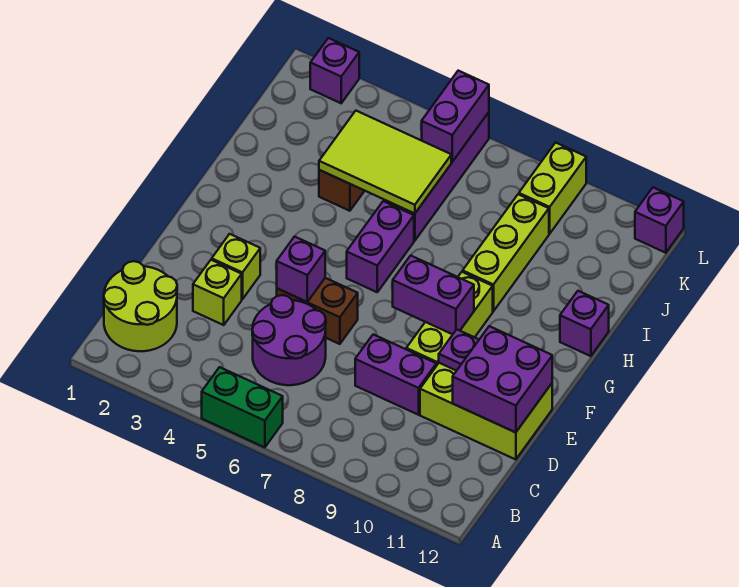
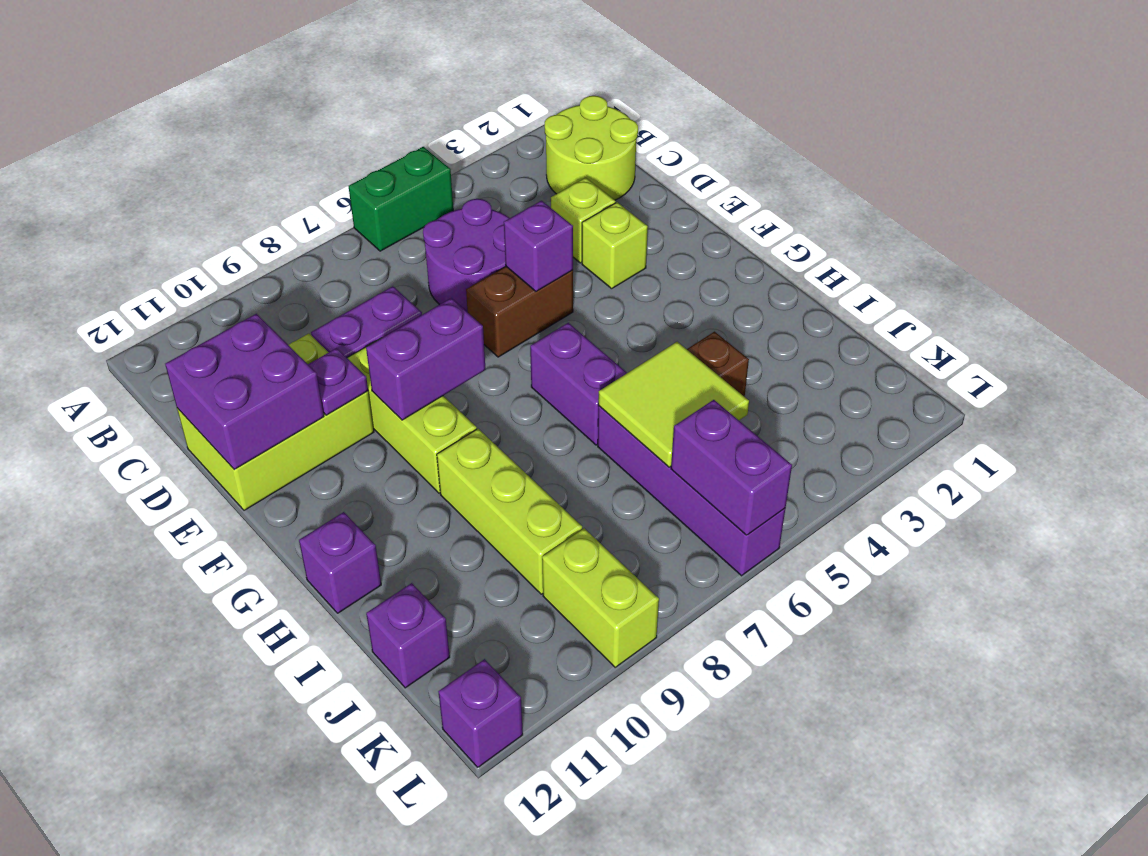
lime 2x3 tile [319,111,451,214] -> lime 2x2 tile [598,342,749,467]
purple 1x1 brick [310,38,359,103] -> purple 1x1 brick moved to [366,583,450,688]

